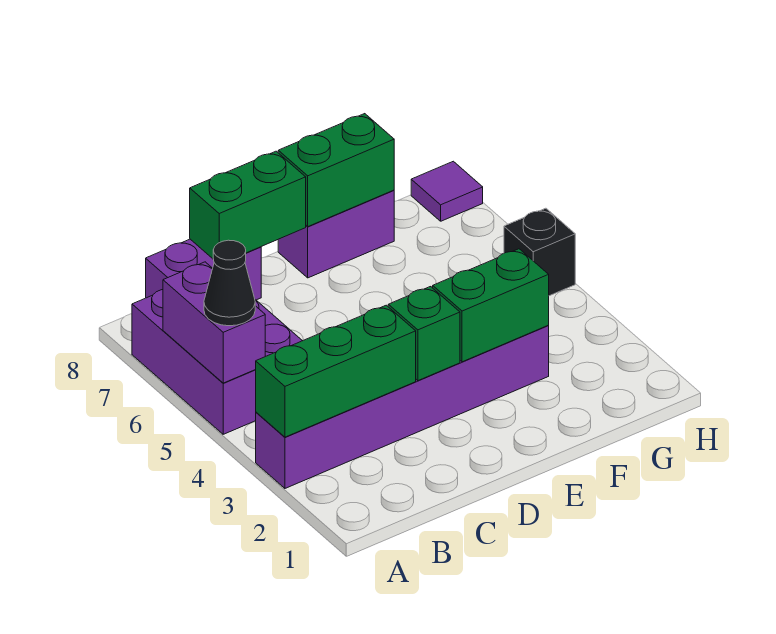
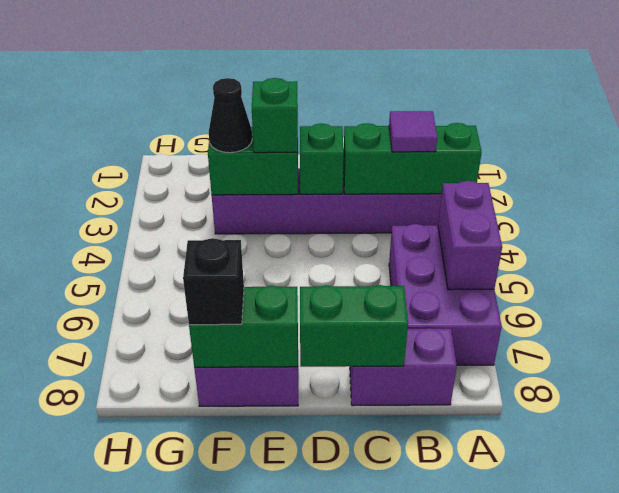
black 1x1 cone [204,240,255,326] -> black 1x1 cone moved to [209,78,252,153]
none -> green 1x1 brick [252,78,298,153]
black 1x1 brick [504,208,575,296] -> black 1x1 brick moved to [183,238,244,325]
purple 1x1 tile [411,161,483,221] -> purple 1x1 tile moved to [389,111,437,152]

